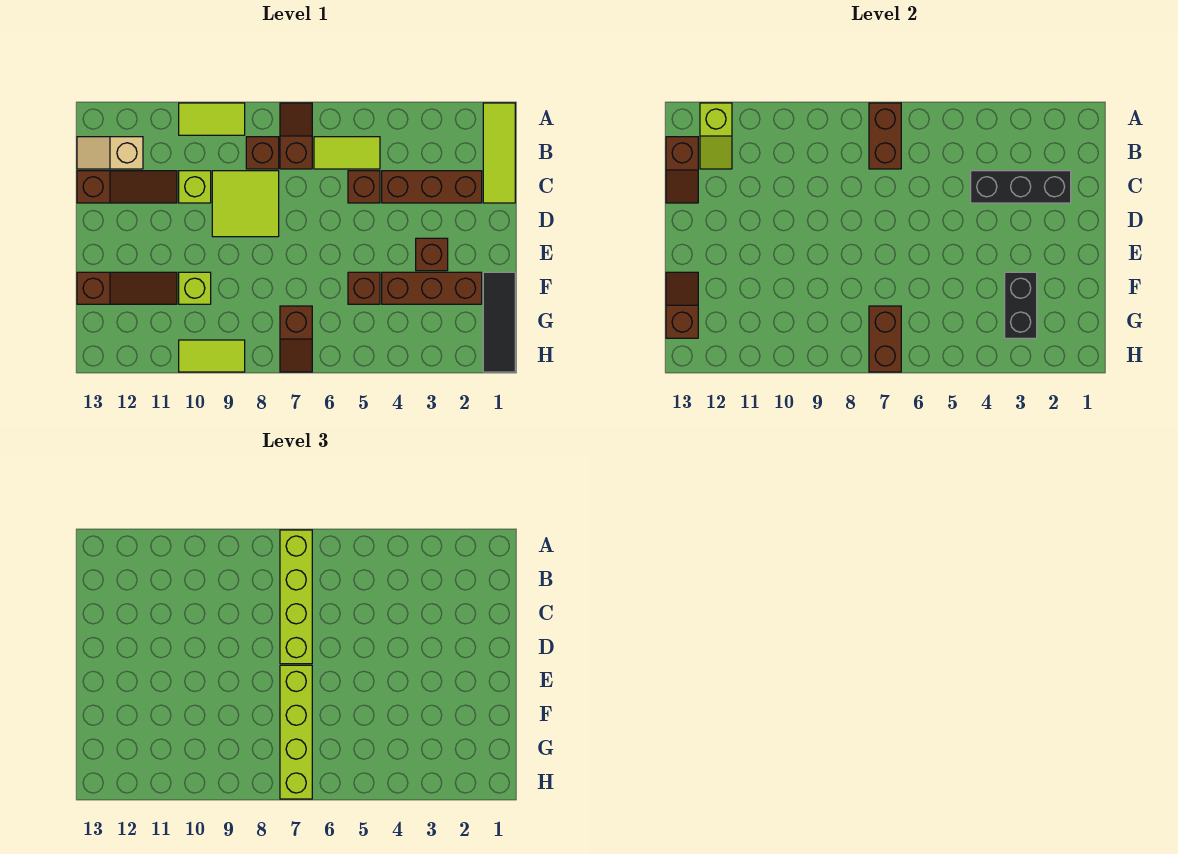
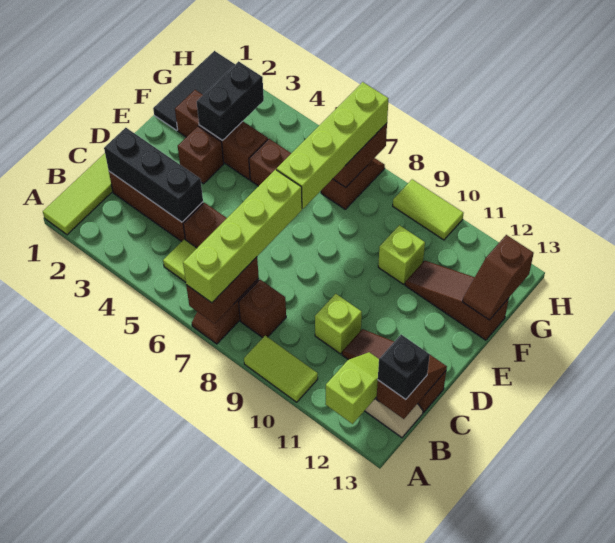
none -> black 1x1 brick [378,335,430,399]
lime 2x2 tile [212,171,279,237] -> none

